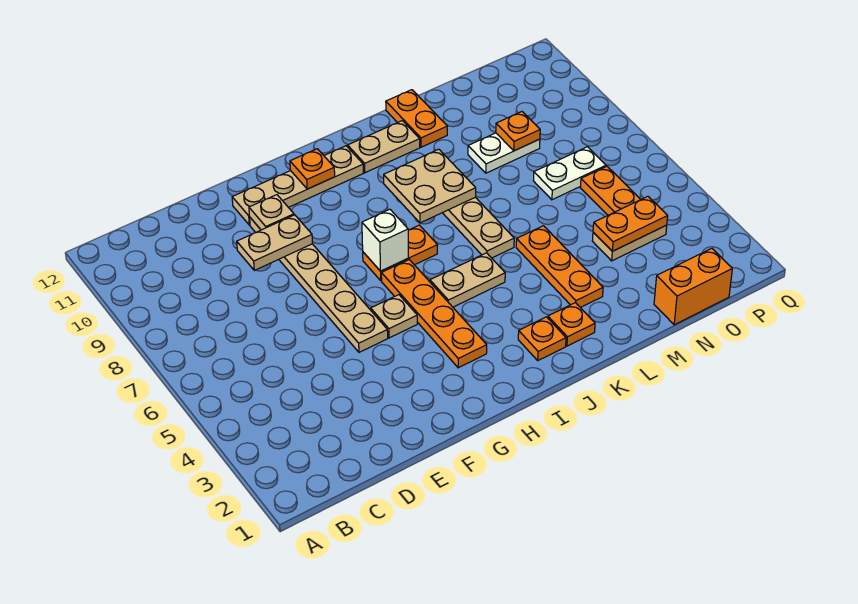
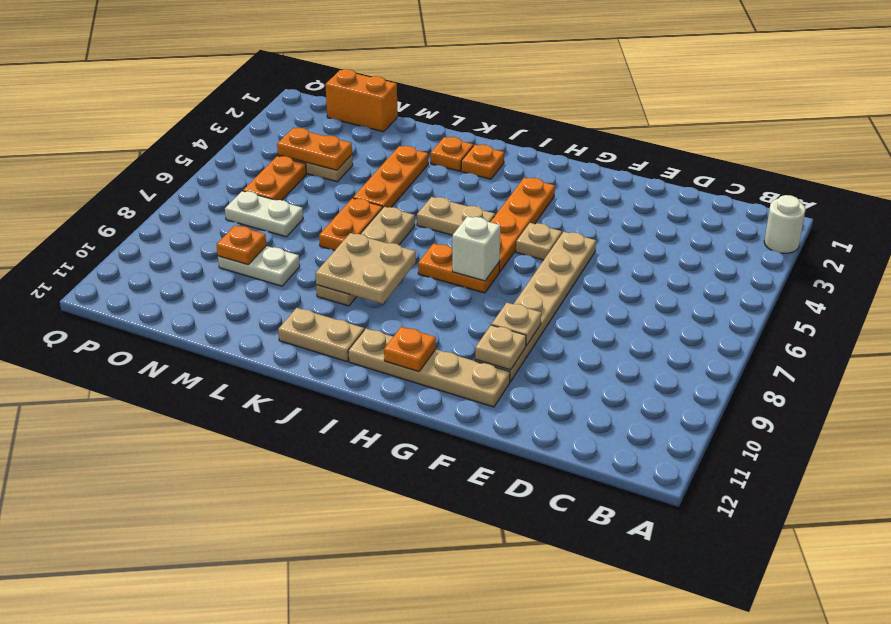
none -> white 1x1 round brick [764,195,806,253]
tan 1x2 plate [237,215,312,270] -> tan 1x1 plate [492,303,541,346]
orange 1x2 plate [386,90,447,147] -> orange 1x2 plate moved to [319,198,382,250]

